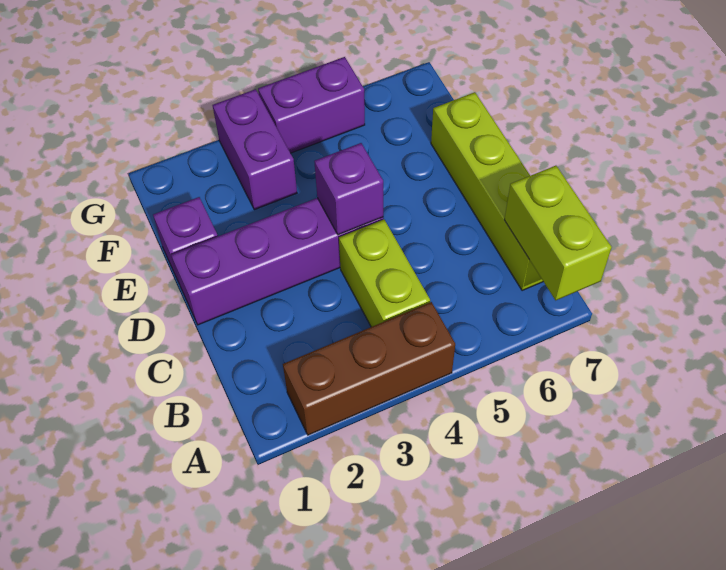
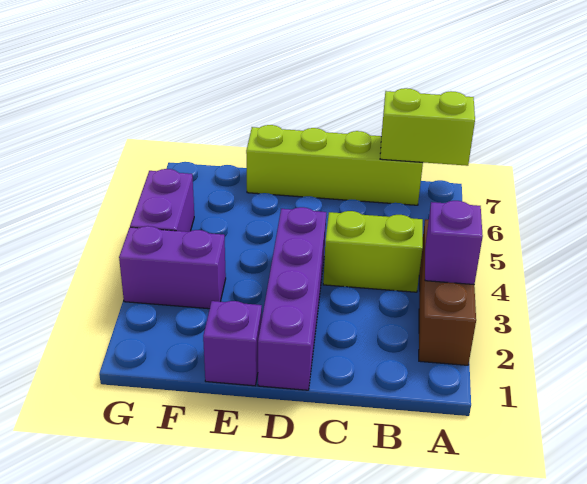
purple 1x1 brick [314,143,383,235] -> purple 1x1 brick moved to [425,201,483,284]

